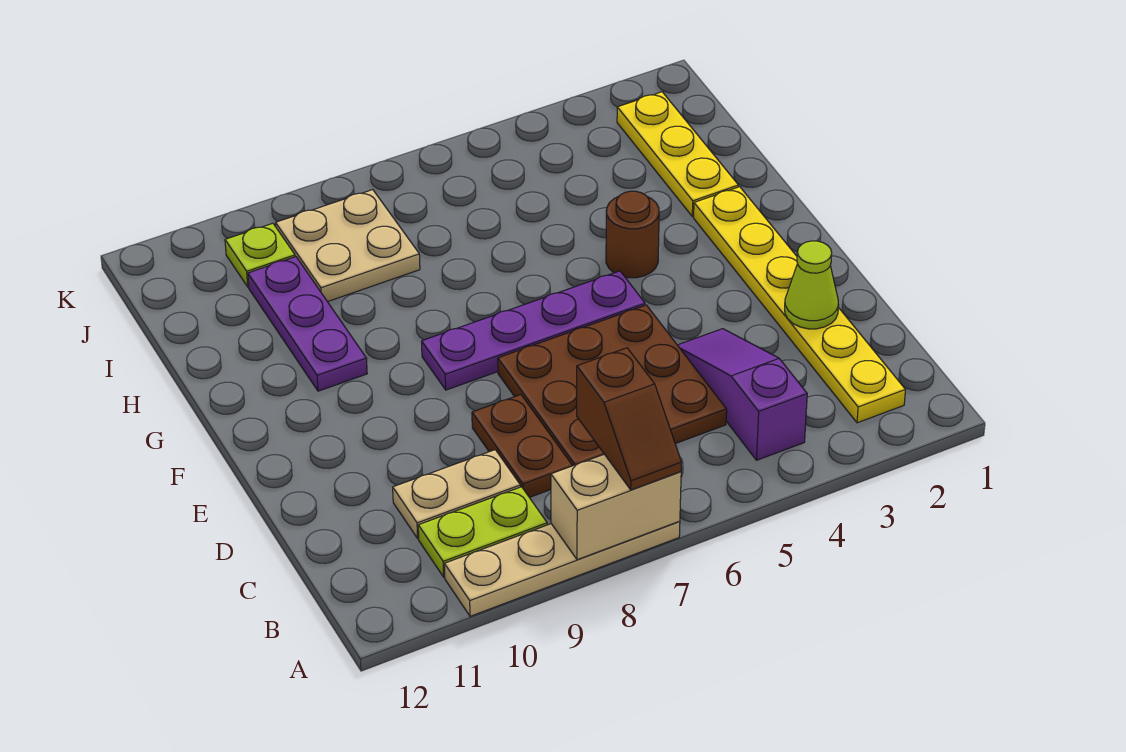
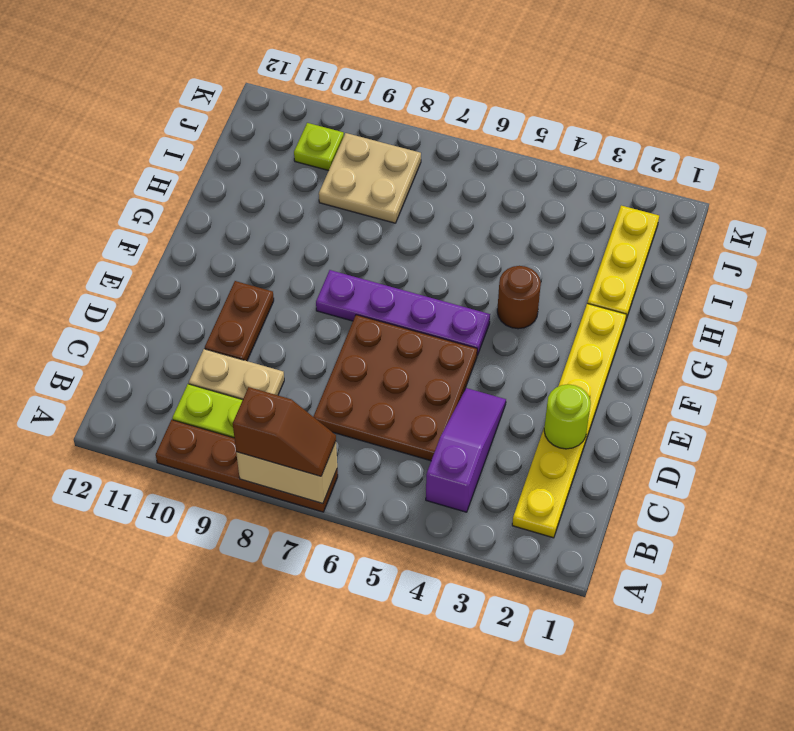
tan 1x4 plate [444,521,680,616] -> brown 1x4 plate [156,420,338,512]
brown 1x2 slope [577,348,682,490] -> brown 1x2 slope turned to [233,387,336,476]
brown 1x2 plate [472,395,573,497] -> brown 1x2 plate moved to [205,281,274,361]
lime 1x1 cone [785,241,838,329] -> lime 1x1 round brick [544,384,591,449]
purple 1x3 plate [248,257,367,391] -> none

